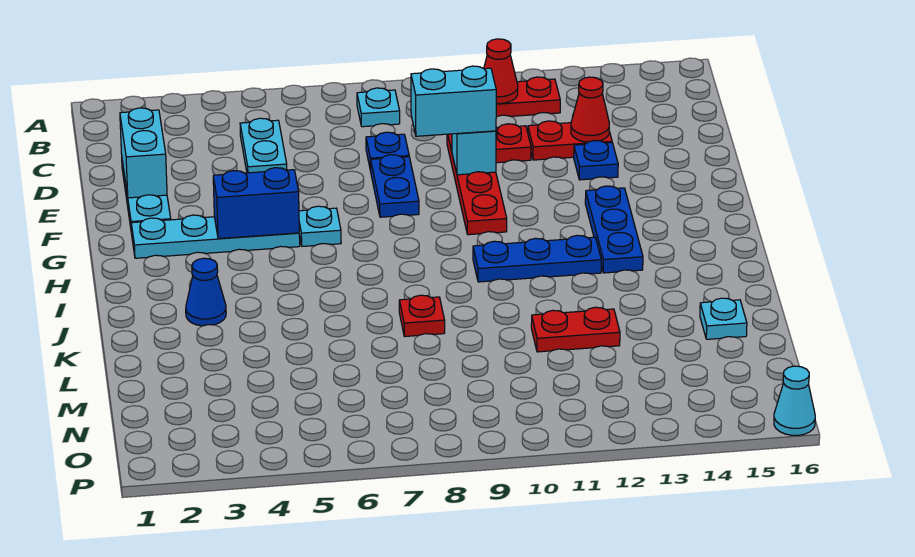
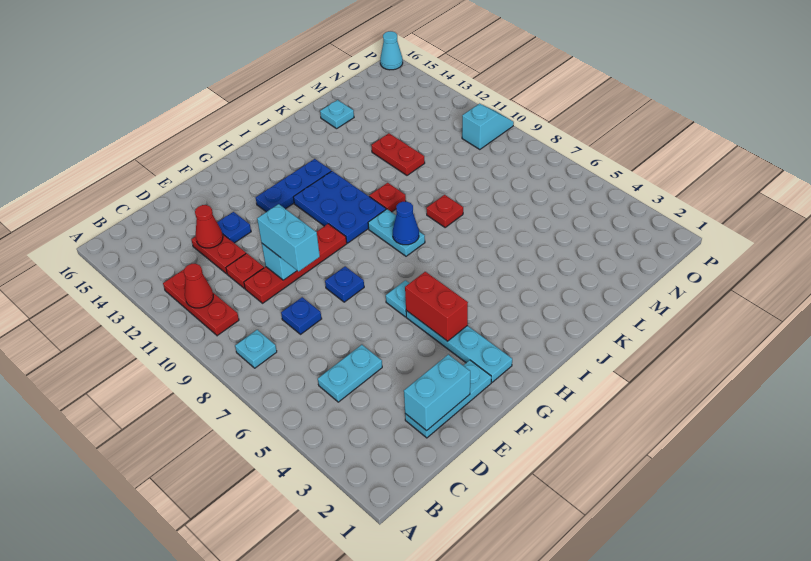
blue 1x2 plate [371,155,419,217] -> blue 1x1 plate [325,266,364,302]
blue 1x2 brick [213,168,299,239] -> red 1x2 brick [405,272,468,341]
none -> cyan 1x2 plate [368,209,425,256]
blue 1x3 plate [473,235,601,282] -> blue 2x3 plate [293,171,386,243]
blue 1x1 cone [186,258,226,326] -> blue 1x1 cone moved to [393,201,419,245]
none -> red 1x1 plate [369,183,406,212]
none -> cyan 1x2 slope [462,104,514,150]

